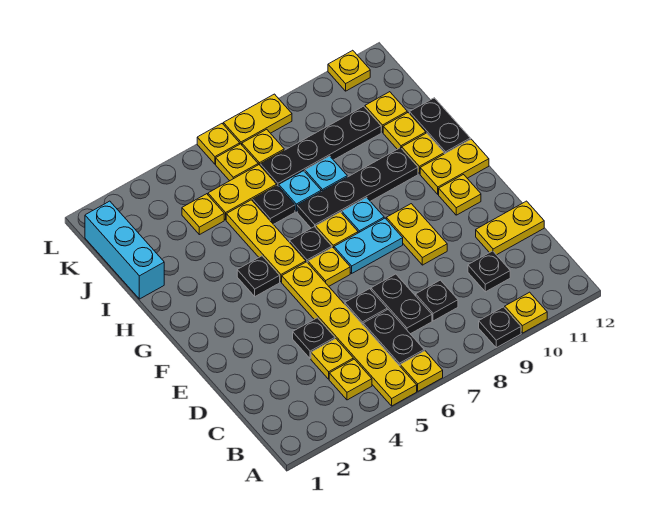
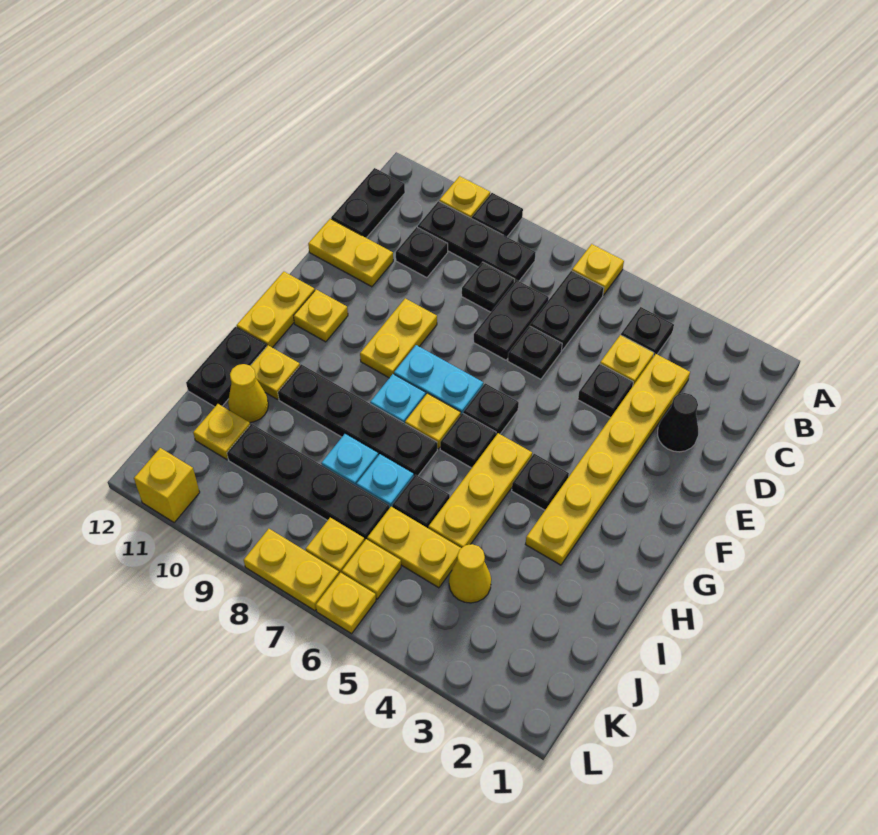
yellow 1x6 plate [282,262,417,406] -> yellow 1x6 plate moved to [526,354,690,565]
yellow 1x1 plate [329,359,372,400] -> black 1x1 plate [621,307,674,357]
none -> black 1x3 plate [418,201,536,282]
none -> black 1x2 plate [331,168,405,238]
none -> black 1x1 cone [657,393,698,452]
yellow 1x1 plate [308,247,350,286] -> black 1x1 plate [463,383,519,435]
yellow 1x2 plate [420,139,489,194] -> yellow 1x2 plate turned to [237,272,315,348]
cyan 1x3 brick [85,201,164,299] -> none
yellow 1x1 plate [383,113,426,149] -> yellow 1x1 cone [228,364,268,422]
yellow 1x1 plate [182,194,224,235] -> yellow 1x1 cone [449,544,491,603]
yellow 1x1 plate [328,50,370,91] -> yellow 1x1 brick [134,448,200,523]

